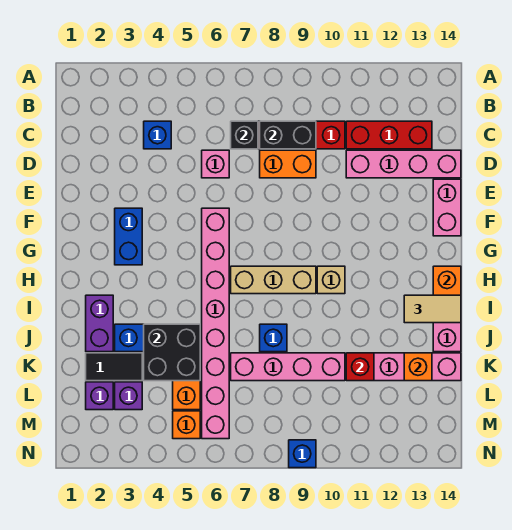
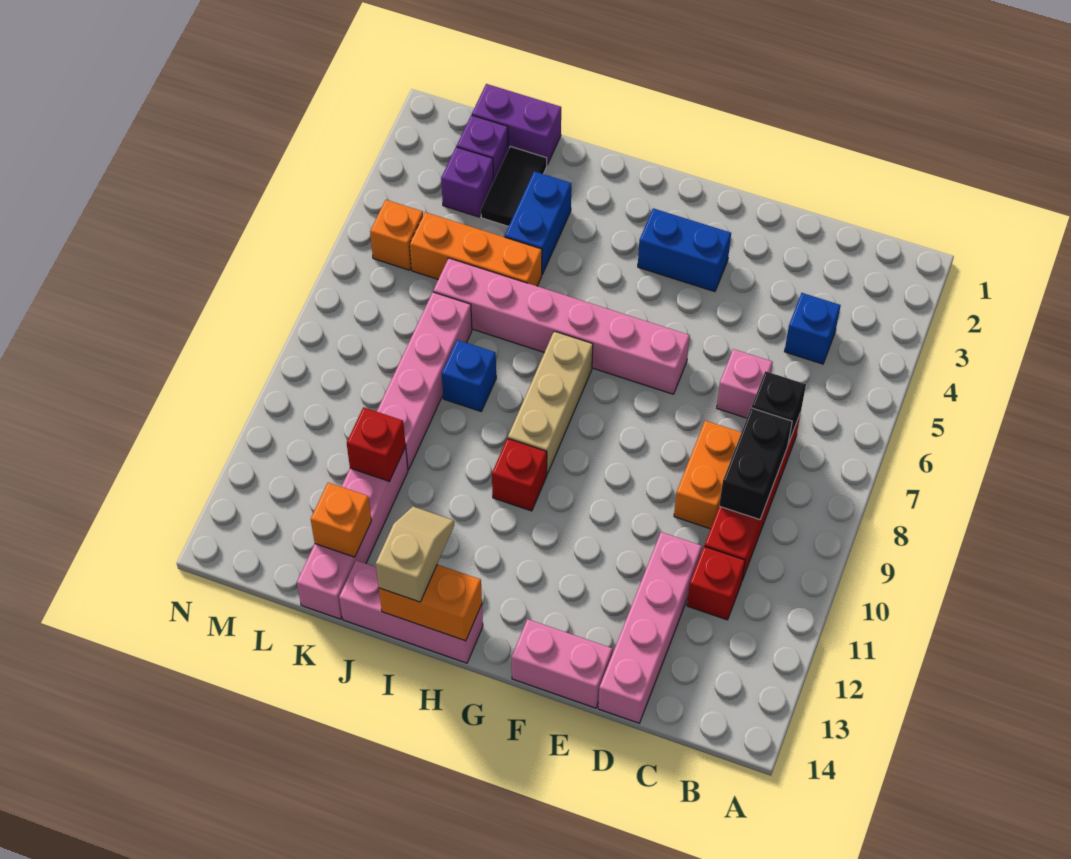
red 1x3 brick [346,121,432,149] -> red 1x1 brick [687,547,745,620]
pink 1x8 brick [202,208,229,439] -> pink 1x6 brick [433,258,690,394]
tan 1x1 brick [317,266,345,294] -> red 1x1 brick [492,438,547,511]
purple 1x2 brick [86,295,113,352] -> purple 1x2 brick moved to [472,84,561,165]
tan 1x2 tile [404,295,461,323] -> tan 1x2 slope [376,507,454,602]
black 2x2 brick [144,324,200,381] -> none
blue 1x1 brick [289,440,316,468] -> none

